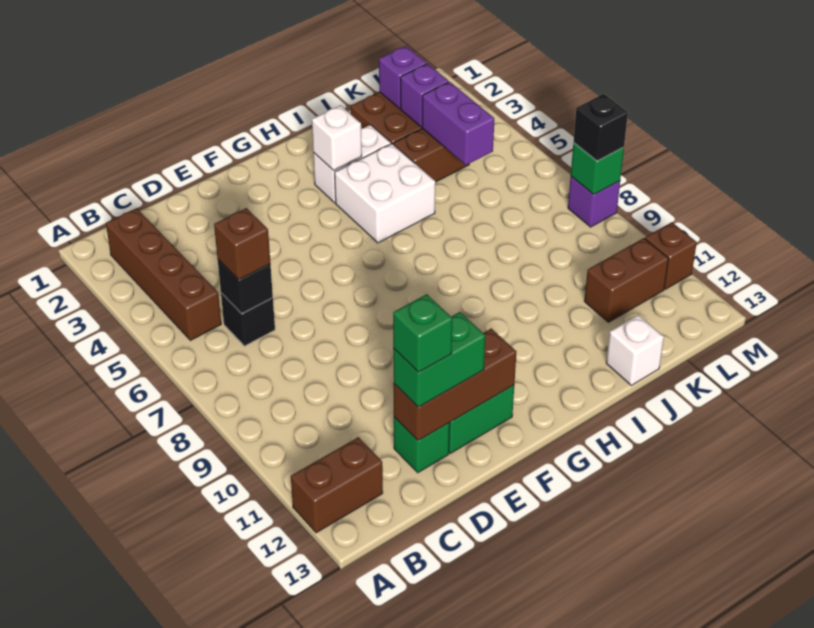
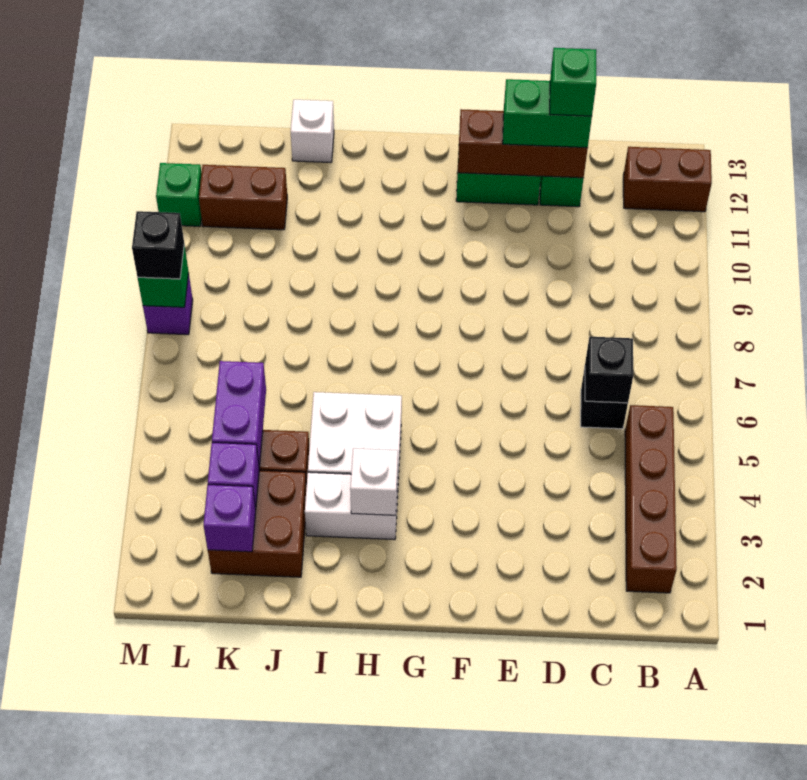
brown 1x1 brick [214,208,270,280] -> none
brown 1x1 brick [645,222,697,289] -> green 1x1 brick [156,163,202,226]

